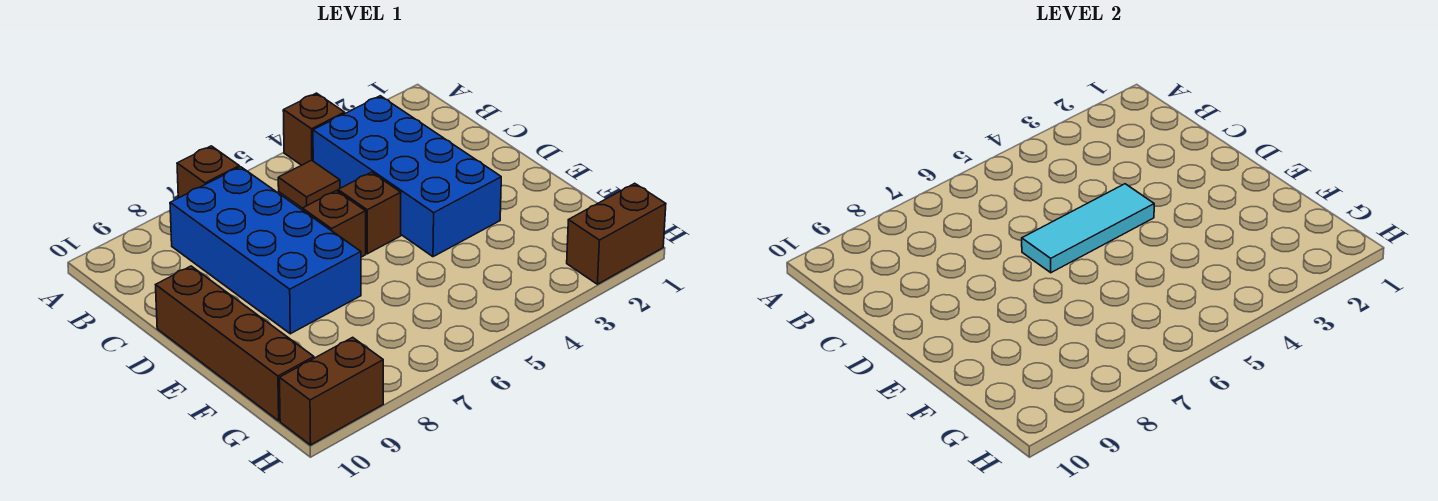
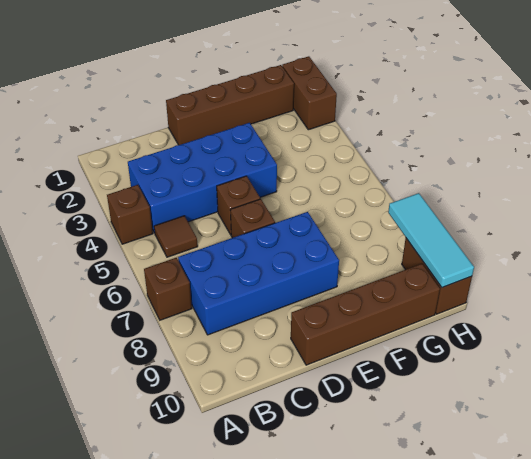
none -> brown 1x4 brick [166,65,294,145]
cyan 1x3 tile [1022,184,1154,273] -> cyan 1x3 tile moved to [388,193,474,288]

